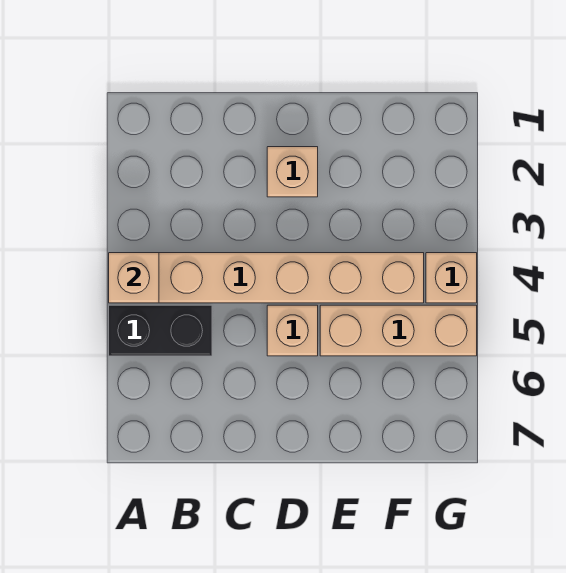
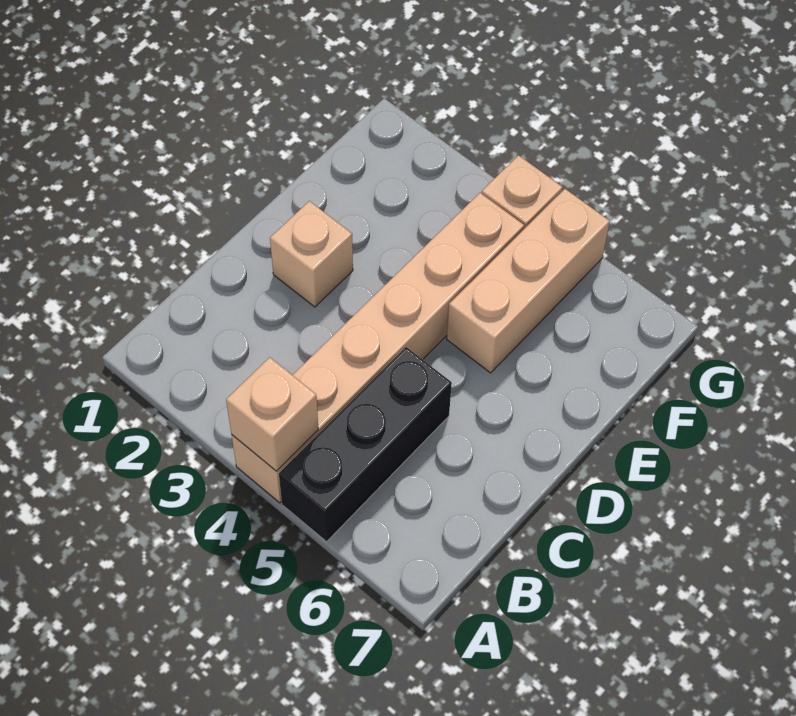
black 1x2 brick [109,305,212,356] -> black 1x3 brick [279,347,452,542]
tan 1x1 brick [267,305,318,356] -> none

